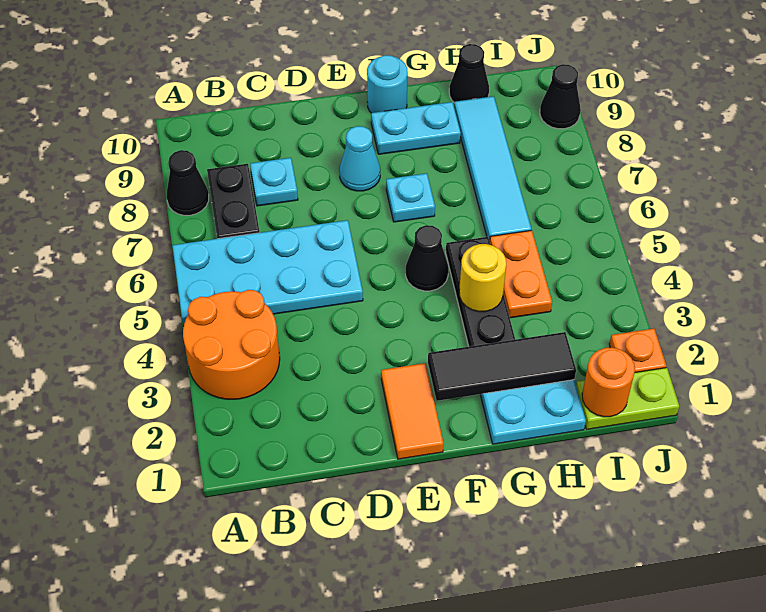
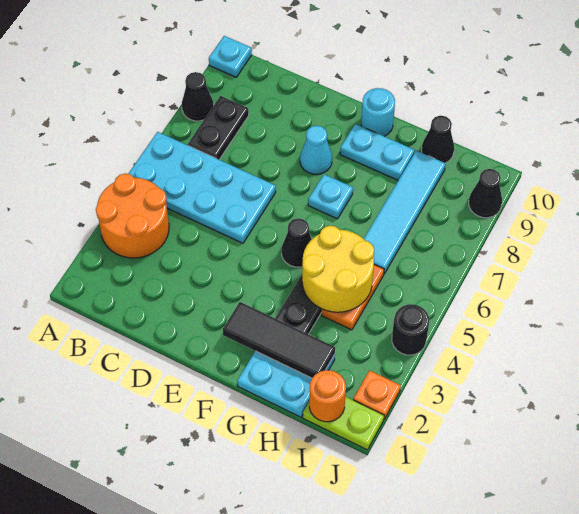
cyan 1x1 plate [250,158,298,206] -> cyan 1x1 plate moved to [209,36,252,77]
orange 1x2 tile [381,363,444,459] -> none
yellow 1x1 round brick [459,244,506,312] -> yellow 2x2 round brick [302,226,374,312]
none -> black 1x1 round brick [392,304,429,355]

